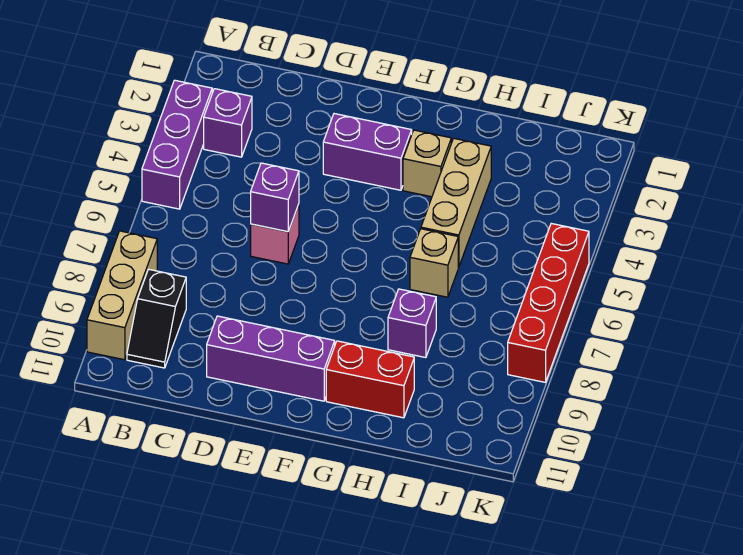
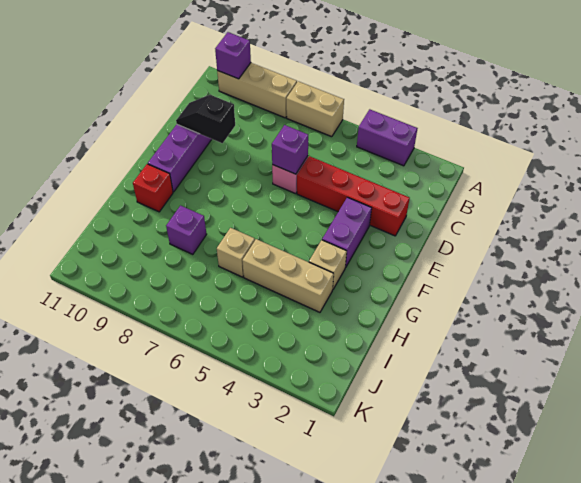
purple 1x3 brick [142,80,212,209] -> purple 1x2 brick [357,109,418,166]
none -> tan 1x2 brick [286,81,344,137]
purple 1x1 brick [204,89,252,157] -> purple 1x1 brick moved to [215,32,251,79]
black 1x2 slope [127,269,186,368] -> black 1x2 slope moved to [176,95,235,143]
red 1x2 brick [326,341,414,418] -> red 1x1 brick [133,164,173,212]
red 1x4 brick [508,223,589,382] -> red 1x4 brick moved to [297,156,410,236]

